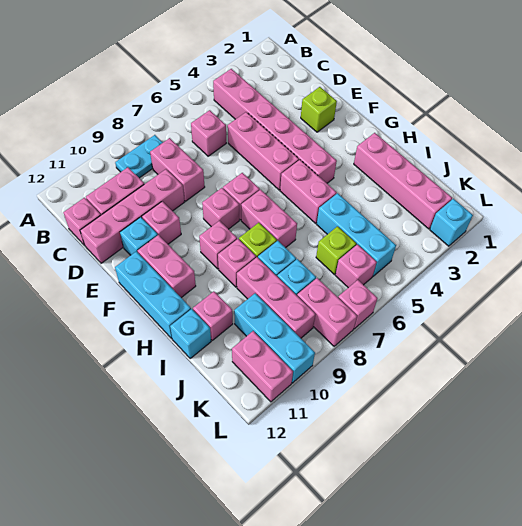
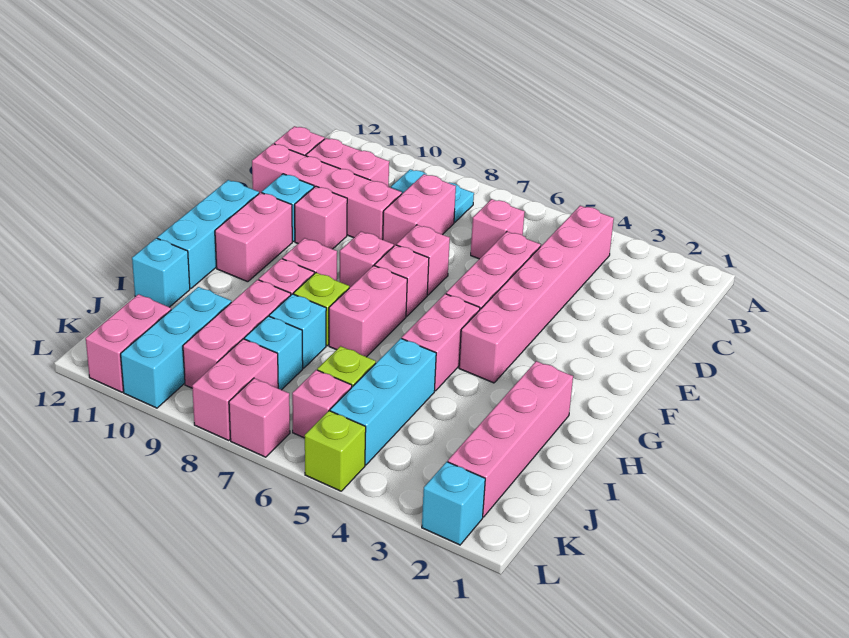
lime 1x1 brick [301,87,337,132] -> lime 1x1 brick moved to [305,411,366,491]
pink 1x1 brick [193,291,233,340] -> pink 1x1 brick moved to [396,225,450,295]

